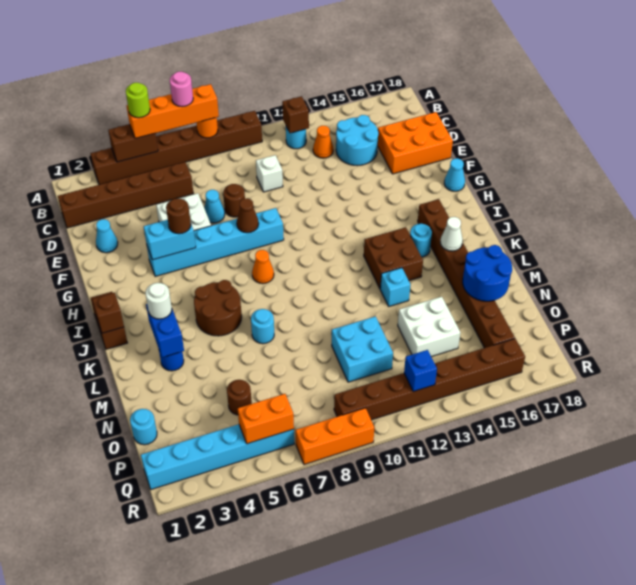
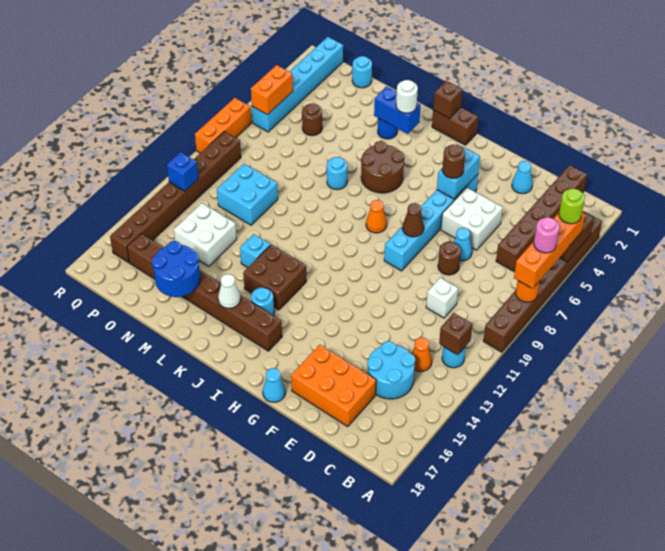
orange 2x3 brick [378,112,453,174] -> orange 2x3 brick turned to [291,345,376,427]

